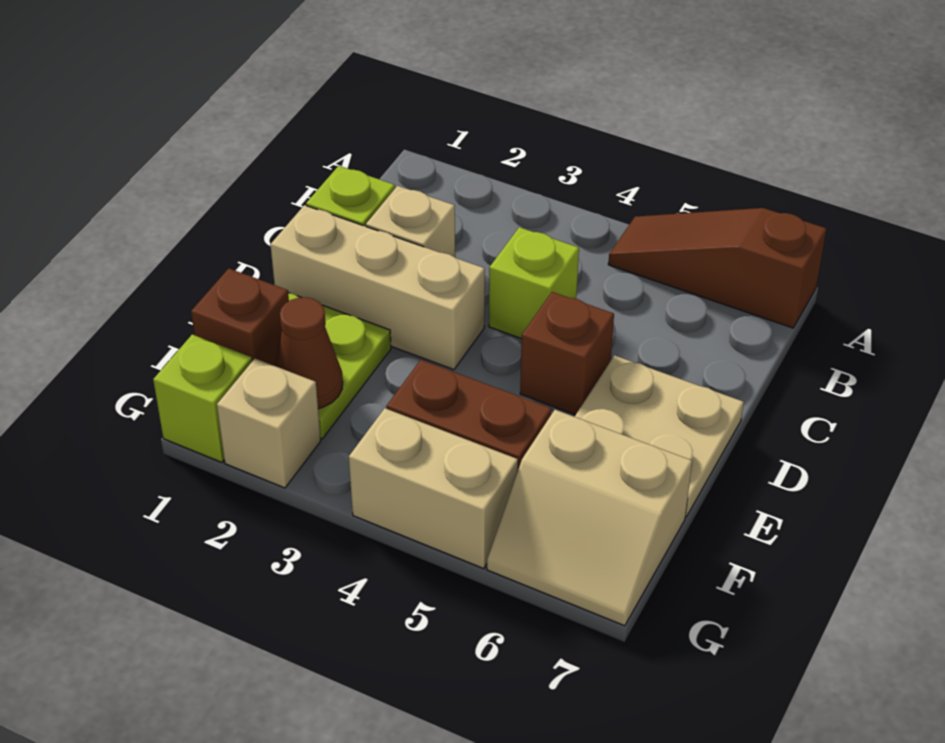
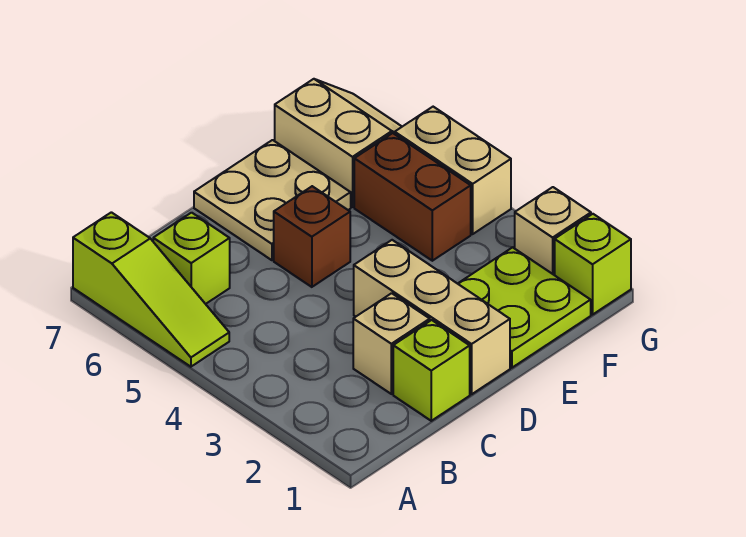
brown 1x3 slope [608,208,826,328] -> lime 1x3 slope [73,212,229,367]
lime 1x1 brick [489,227,579,339] -> lime 1x1 brick moved to [153,213,230,304]
brown 1x1 brick [191,269,289,366] -> none
brown 1x1 cone [275,297,343,409] -> none

